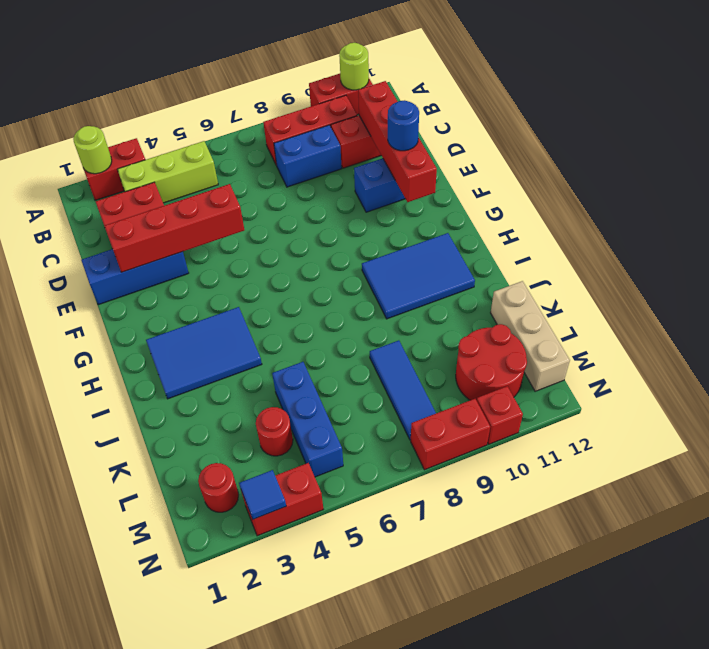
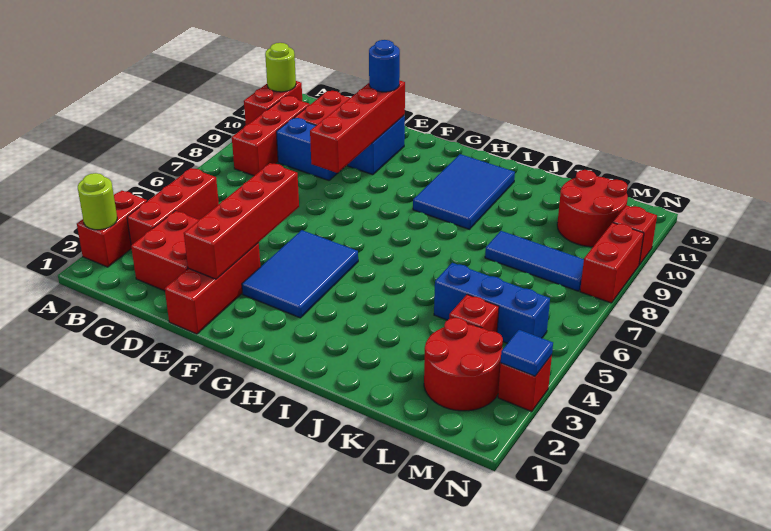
lime 1x3 brick [117,141,218,203] -> red 1x3 brick [127,168,219,245]
blue 1x2 brick [274,125,342,187] -> blue 1x2 brick turned to [276,118,338,180]
red 1x4 brick [358,81,437,202] -> red 1x4 brick turned to [310,80,405,173]
blue 1x3 brick [81,249,189,305] -> red 1x3 brick [165,243,261,334]
blue 2x3 tile [146,307,262,399] -> blue 2x3 tile moved to [242,230,358,318]
tan 1x3 brick [491,281,570,391] -> none
red 1x1 round brick [256,407,293,456] -> red 1x1 brick [449,294,499,332]
red 1x1 round brick [198,463,238,512] -> red 2x2 round brick [424,318,503,411]
red 1x2 brick [242,463,324,536] -> red 1x1 brick [498,355,552,412]

